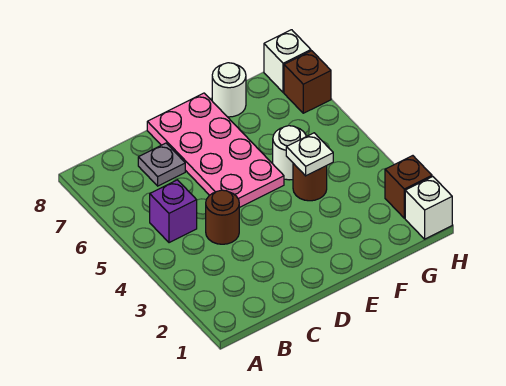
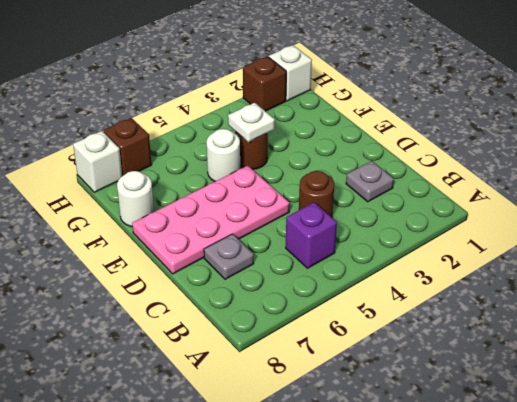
none -> grey 1x1 plate [346,161,394,202]

